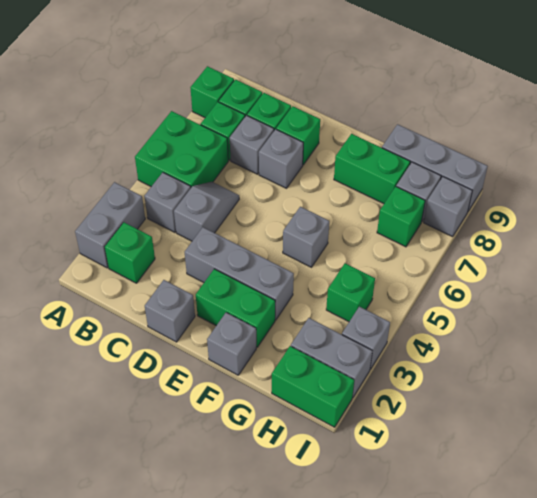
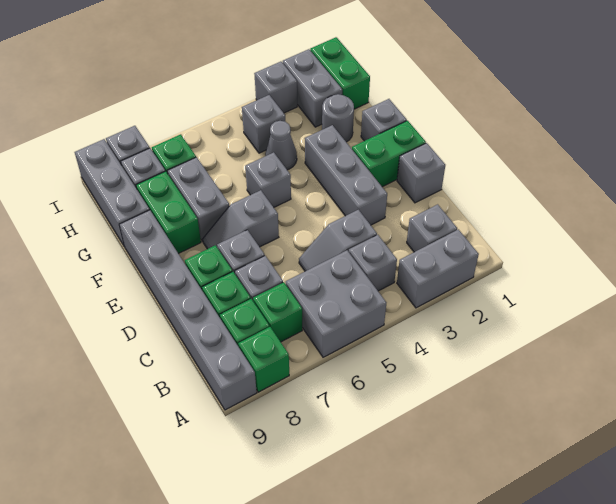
green 2x2 brick [135,111,228,187] -> grey 2x2 brick [286,250,386,357]
none -> grey 1x6 brick [119,210,257,410]
green 1x1 brick [105,222,155,283] -> grey 1x1 brick [407,204,457,252]
green 1x2 brick [196,269,275,347] -> green 1x2 brick turned to [352,121,426,187]
none -> grey 1x2 slope [203,190,279,249]
none -> grey 1x2 brick [167,157,229,242]
none -> grey 1x1 round brick [322,94,354,142]
none -> grey 1x1 cone [265,121,297,170]
green 1x1 brick [326,263,375,322] -> grey 1x1 brick [242,95,285,153]

